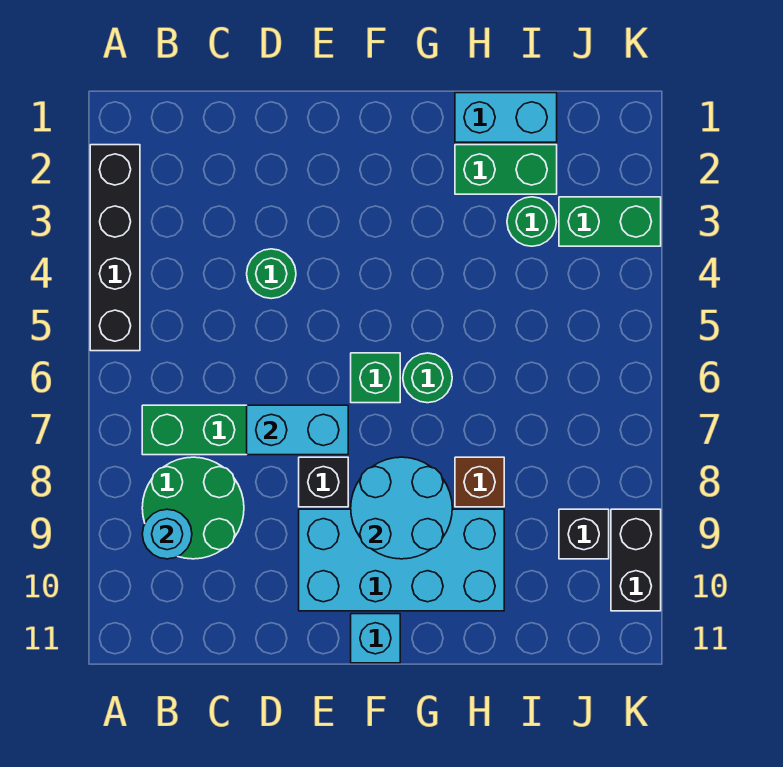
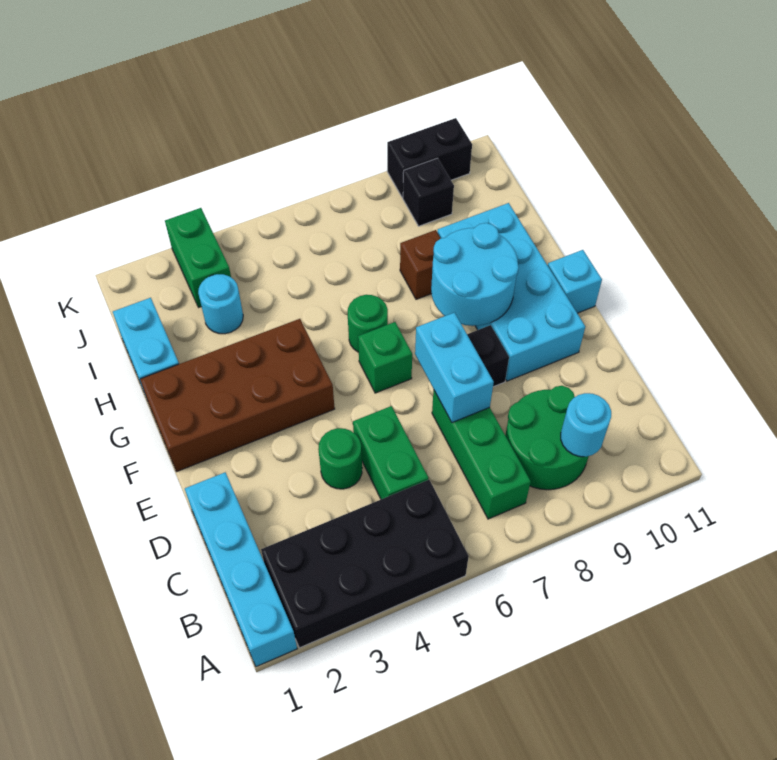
none -> cyan 1x4 brick [185,472,297,667]
black 1x4 brick [90,145,140,351] -> black 2x4 brick [261,480,469,648]
none -> brown 2x4 brick [140,319,335,472]
green 1x2 brick [455,145,557,194] -> green 1x2 brick moved to [353,406,428,499]
green 1x1 round brick [507,197,557,246] -> cyan 1x1 round brick [198,274,243,334]

